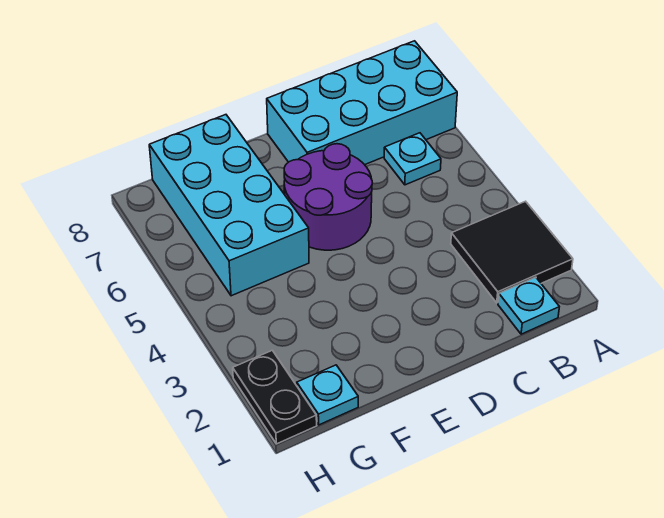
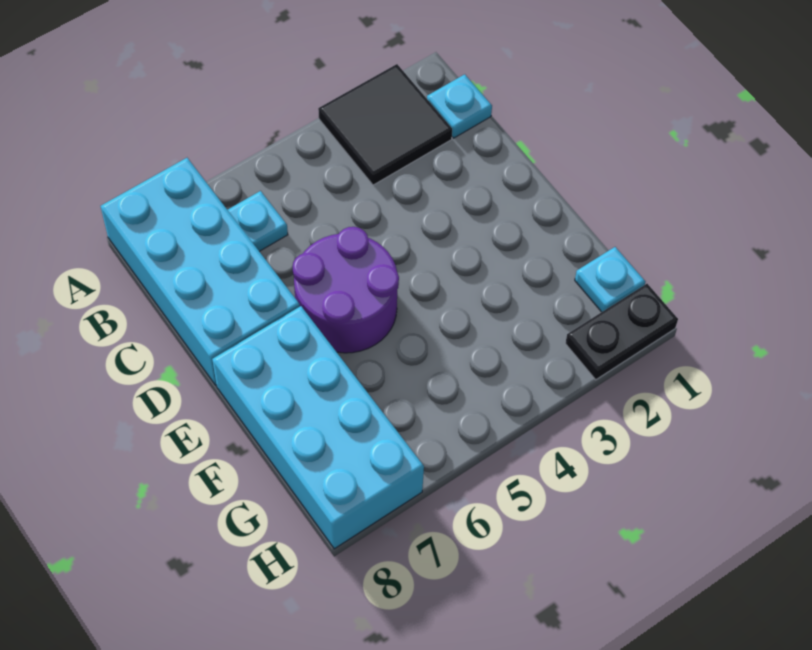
cyan 2x4 brick [149,115,309,296] -> cyan 2x4 brick turned to [212,306,424,549]

